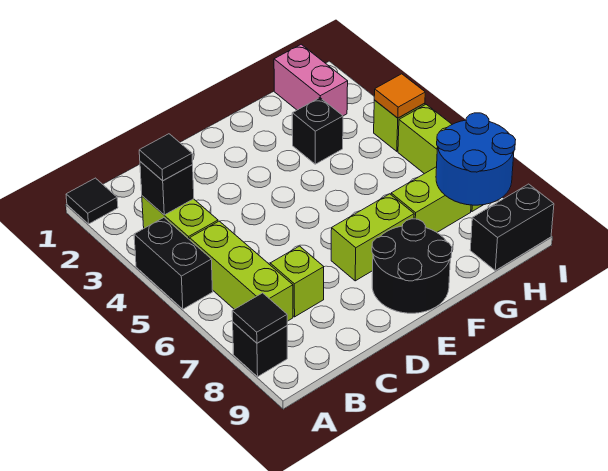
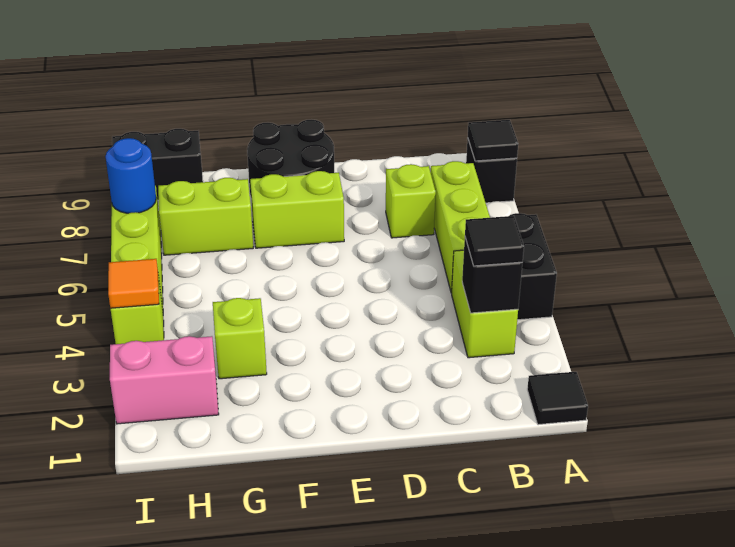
black 1x1 brick [292,98,343,164] -> lime 1x1 brick [213,298,267,379]
pink 1x2 brick [274,44,348,116] -> pink 1x2 brick turned to [110,336,219,424]
blue 2x2 round brick [436,113,516,205] -> blue 1x1 round brick [105,138,156,213]

